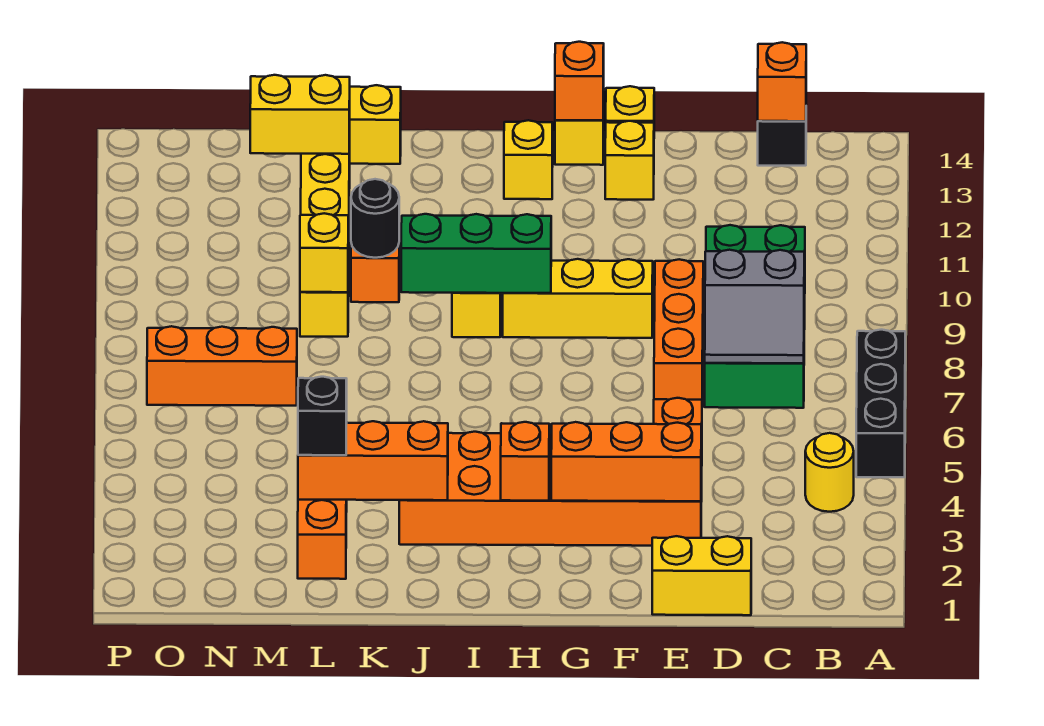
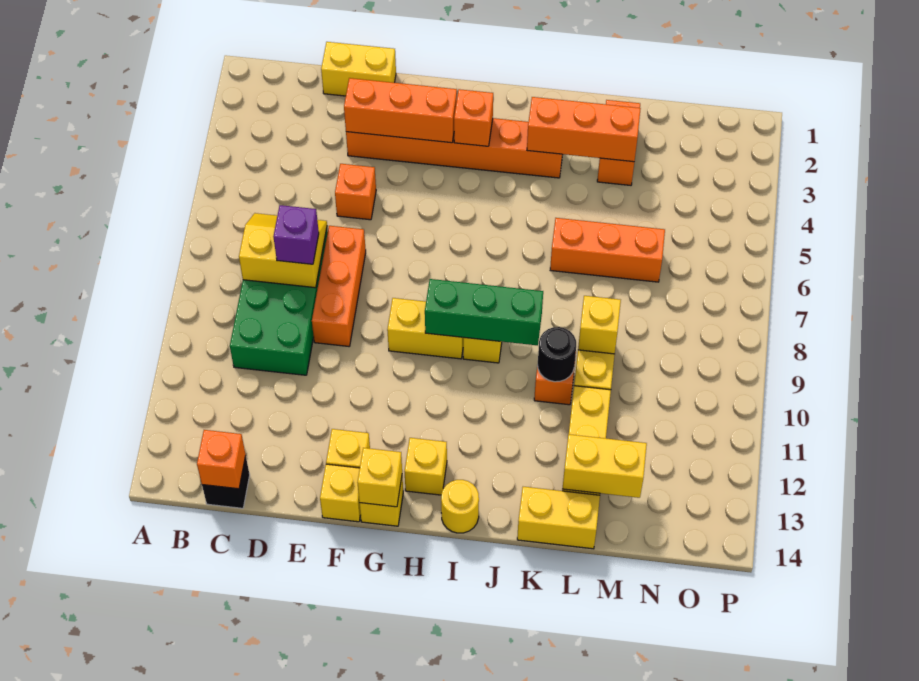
black 1x3 brick [856,330,905,477] -> none
yellow 1x1 round brick [805,433,854,512] -> yellow 1x1 round brick moved to [441,480,479,533]
grey 2x2 slope [705,250,804,363] -> yellow 2x2 slope [239,213,327,288]
none -> purple 1x1 brick [273,205,319,264]
orange 2x6 brick [399,432,702,546] -> orange 1x6 brick [346,118,563,178]
yellow 1x3 brick [503,259,653,338] -> yellow 1x2 brick [387,298,463,359]
orange 1x1 brick [555,42,604,120] -> yellow 1x1 brick [357,448,402,507]
black 1x1 brick [298,377,347,455] -> none
orange 1x3 brick [147,326,297,406] -> orange 1x3 brick moved to [550,218,665,282]

